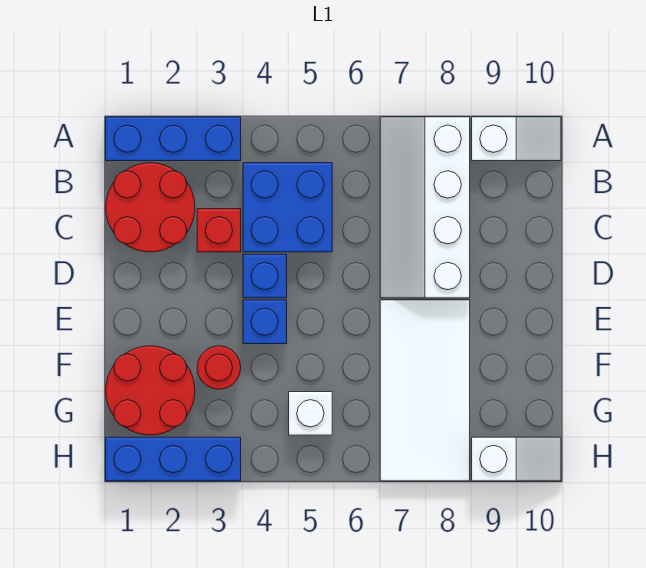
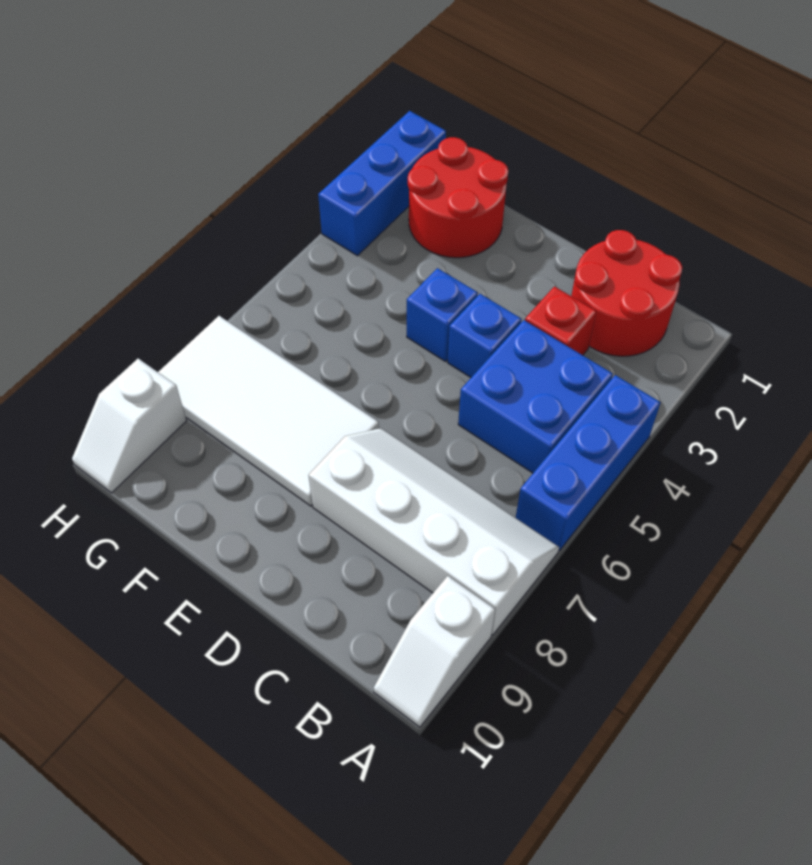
blue 1x3 brick [106,117,241,161] -> blue 1x3 brick moved to [516,375,661,551]
red 1x1 round brick [197,346,241,389] -> none
white 1x1 brick [289,392,332,435] -> none

